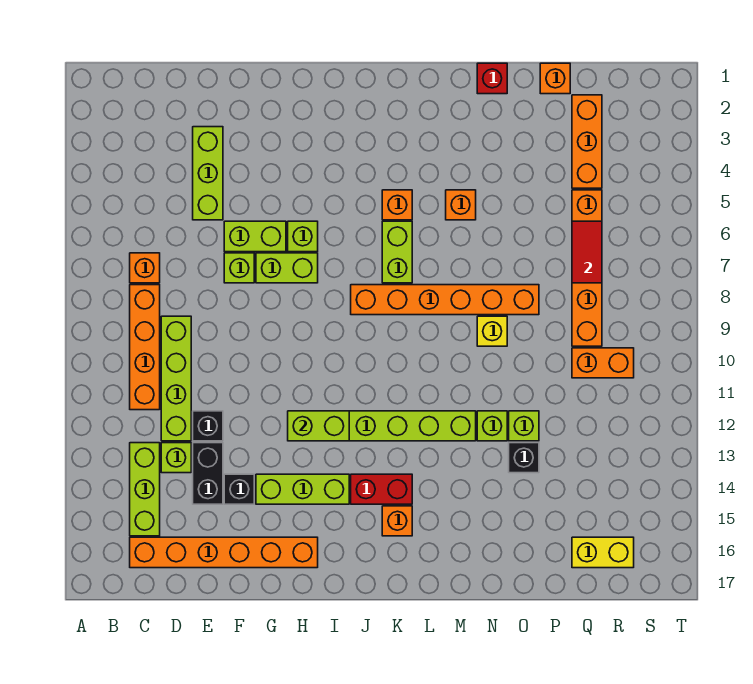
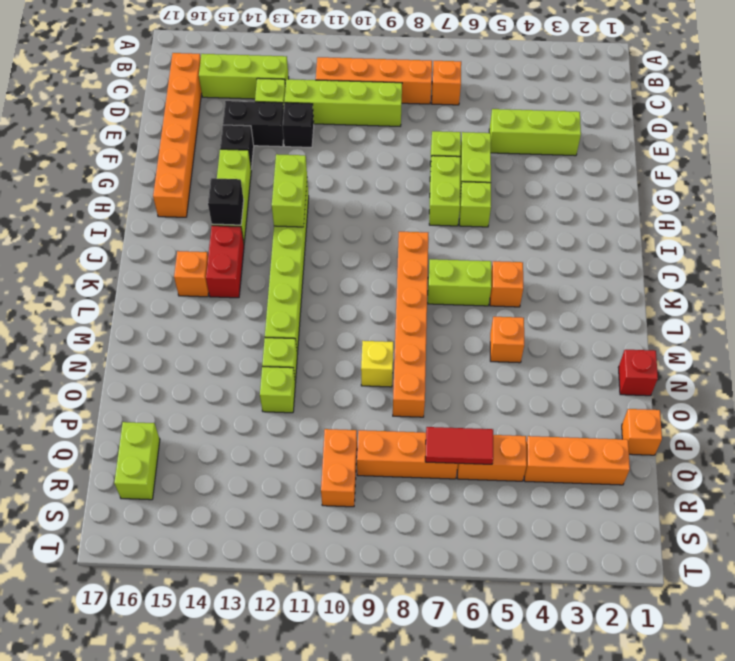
black 1x1 brick [509,443,539,473] -> black 1x1 brick moved to [208,178,244,225]
yellow 1x2 brick [572,537,634,568] -> lime 1x2 brick [114,422,160,500]

